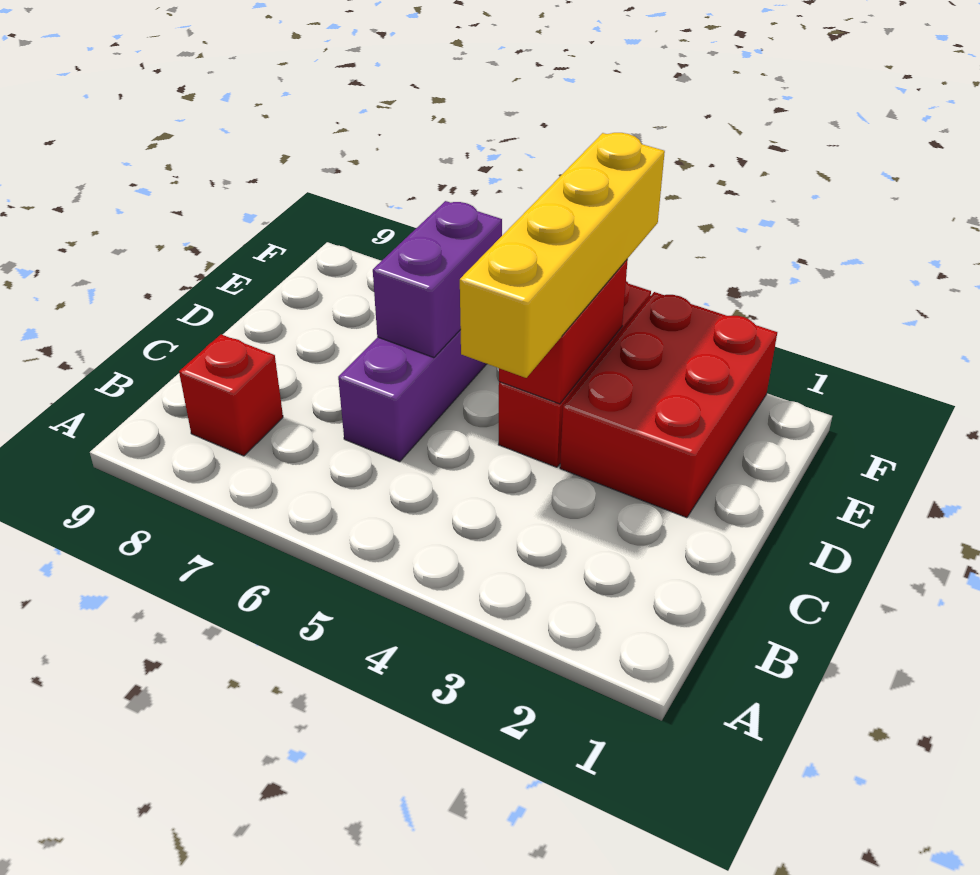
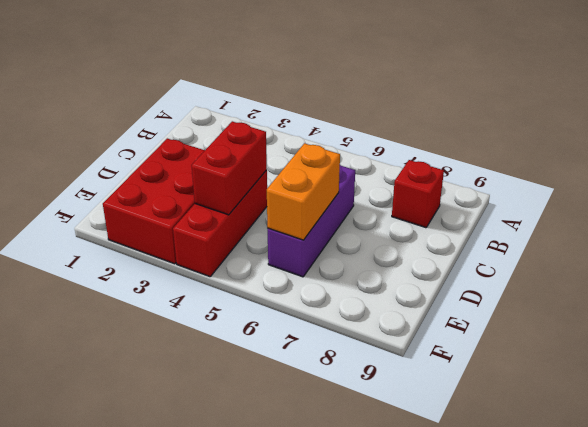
yellow 1x4 brick [460,133,665,378] -> none
purple 1x2 brick [373,201,502,358] -> orange 1x2 brick [267,143,340,240]

